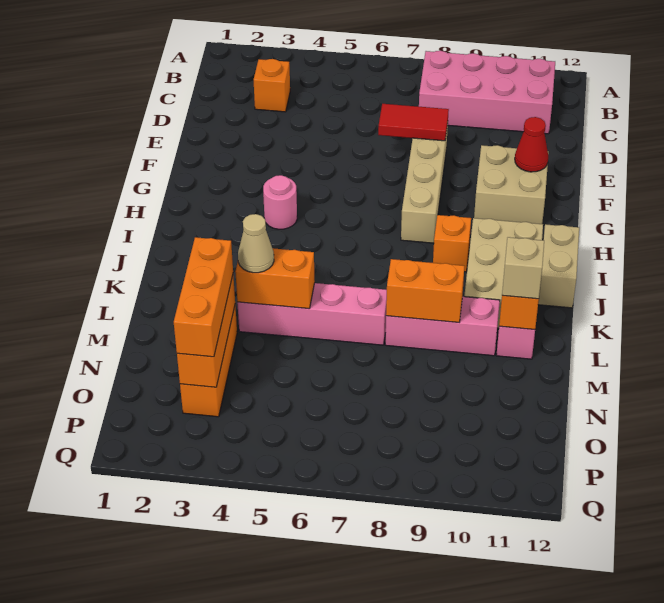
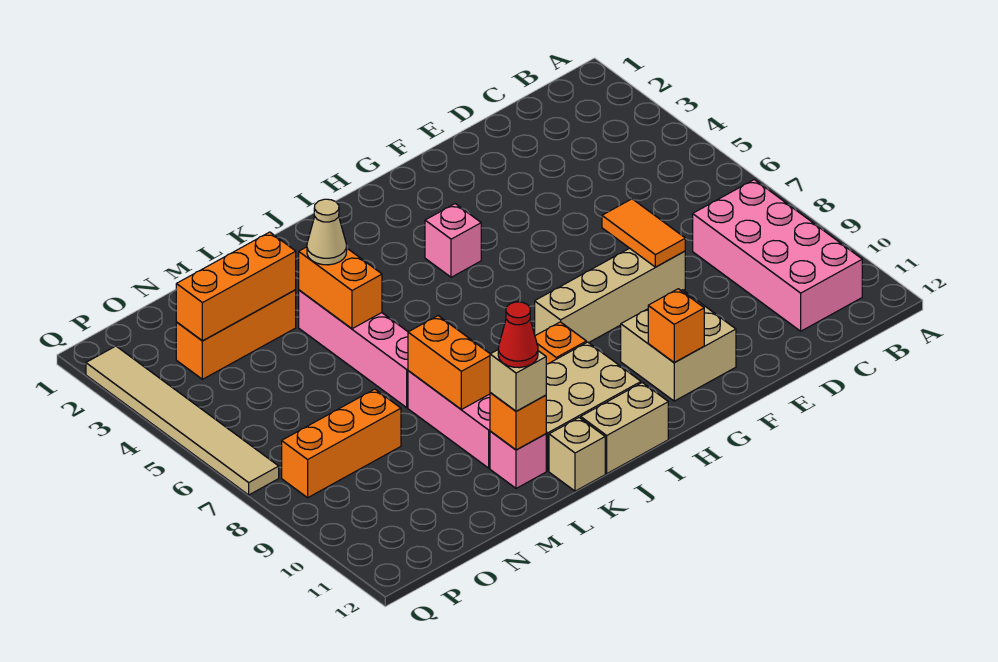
orange 1x1 brick [254,59,290,112] -> orange 1x1 brick moved to [648,289,704,363]
red 1x2 tile [378,104,449,141] -> orange 1x2 tile [602,199,685,267]
red 1x1 cone [515,117,548,172] -> red 1x1 cone moved to [498,302,538,368]
pink 1x1 round brick [263,175,297,229] -> pink 1x1 brick [425,204,481,277]
none -> tan 1x1 brick [549,418,605,491]
orange 1x3 brick [174,237,233,357] -> orange 1x3 brick moved to [282,389,401,498]
none -> tan 1x6 tile [86,346,279,495]

